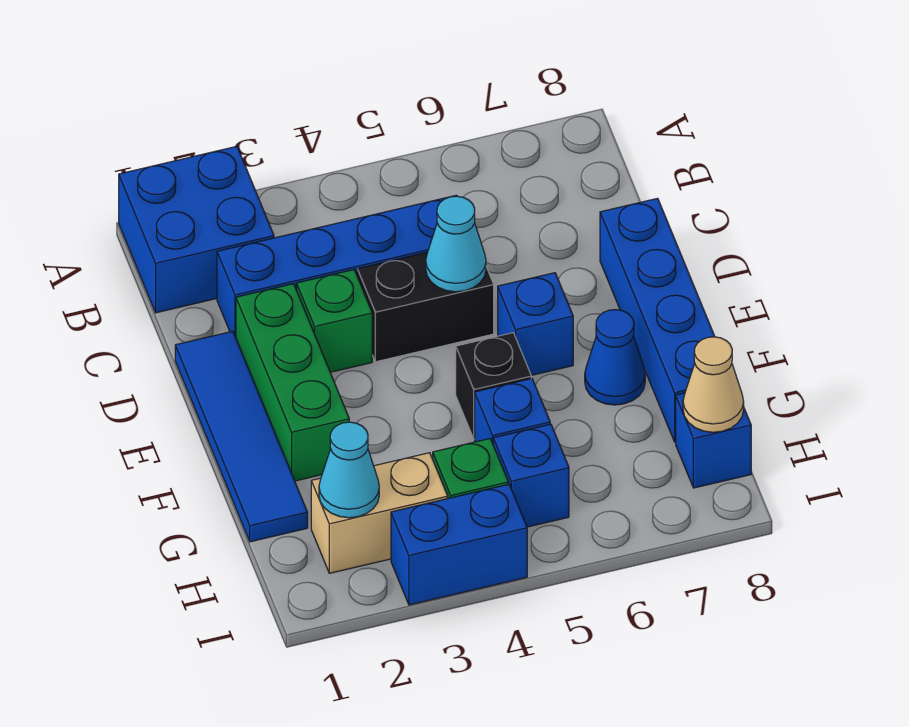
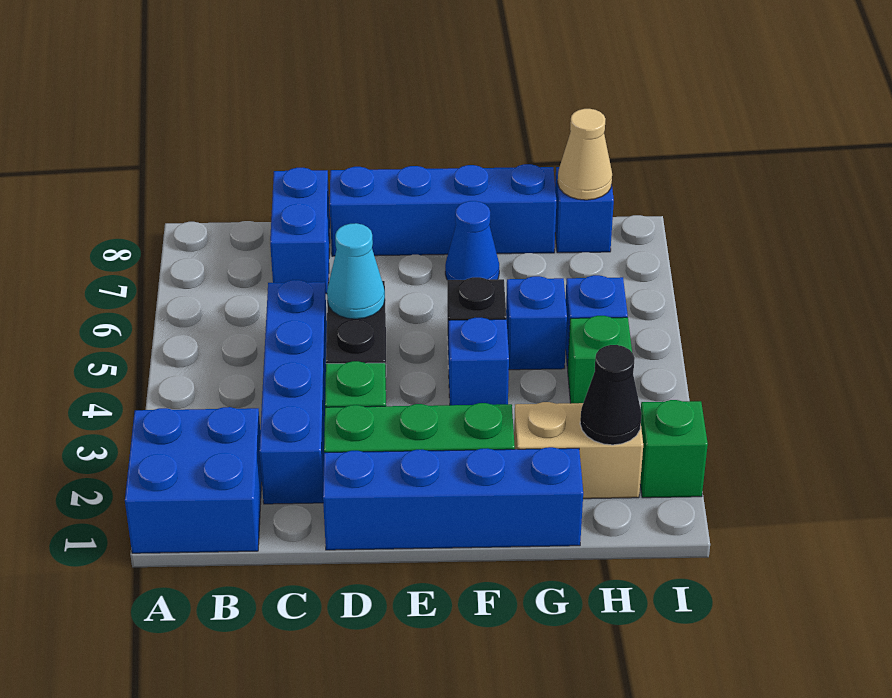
blue 1x4 tile [175,331,308,542] -> blue 1x4 brick [323,447,583,550]
blue 1x1 brick [498,273,573,375] -> blue 1x1 brick moved to [449,318,509,405]
tan 1x2 brick [311,453,448,573] -> tan 1x2 brick turned to [514,402,643,499]
cyan 1x1 cone [319,422,379,518] -> black 1x1 cone [580,345,642,445]
none -> green 1x1 brick [640,400,708,498]
blue 1x2 brick [391,484,527,605] -> blue 1x2 brick moved to [270,168,330,294]

